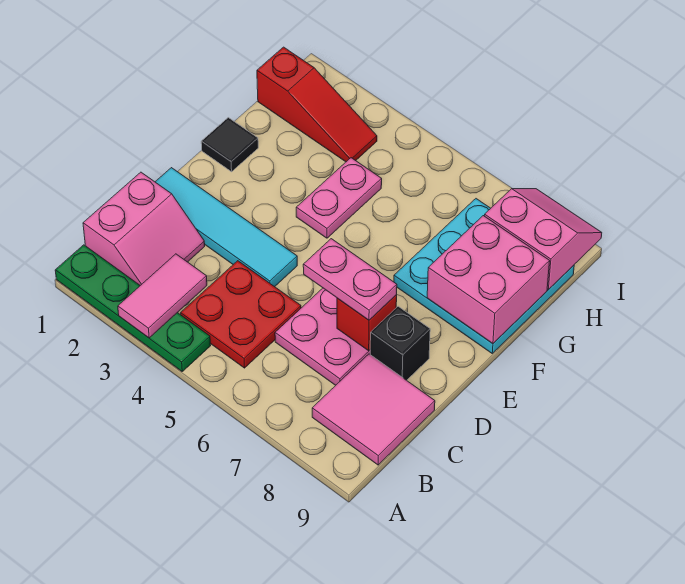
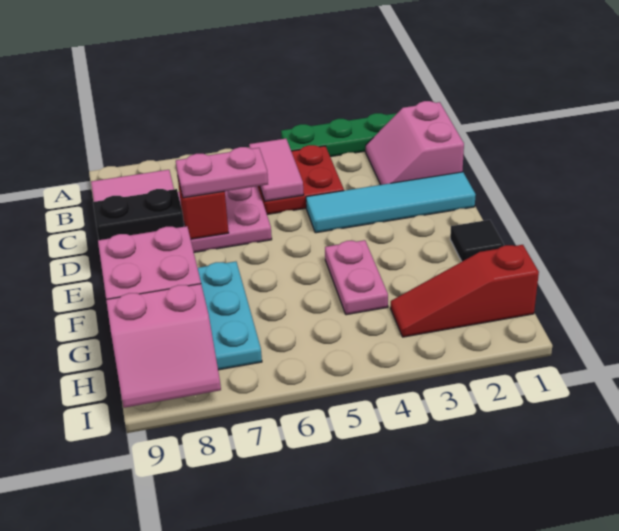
pink 1x2 tile [118,254,207,338] -> pink 1x2 tile moved to [249,139,304,201]
black 1x1 brick [370,306,430,380] -> black 1x2 brick [93,189,184,240]

